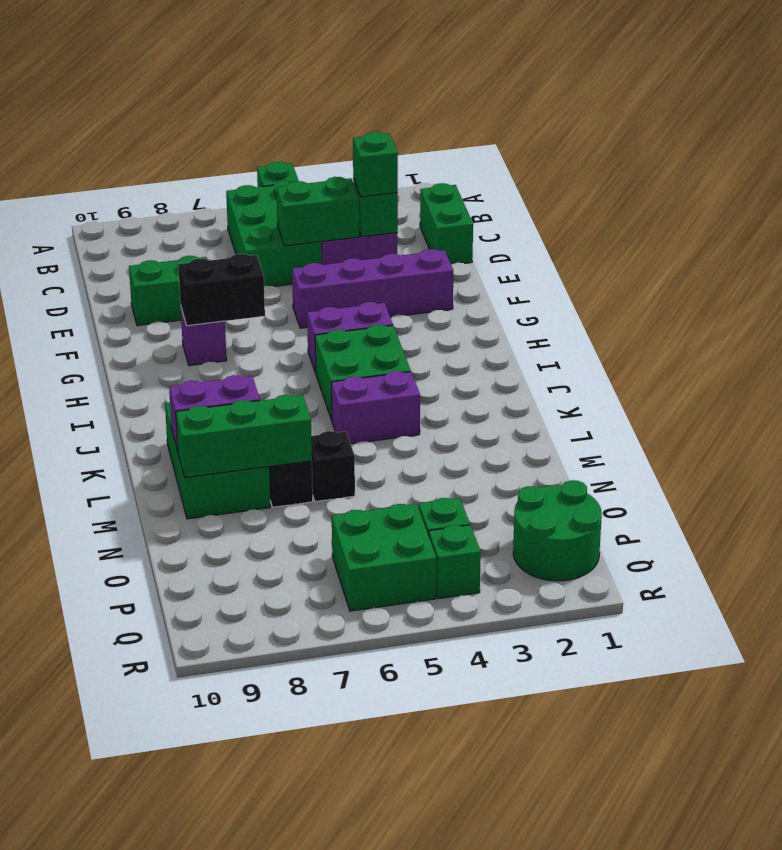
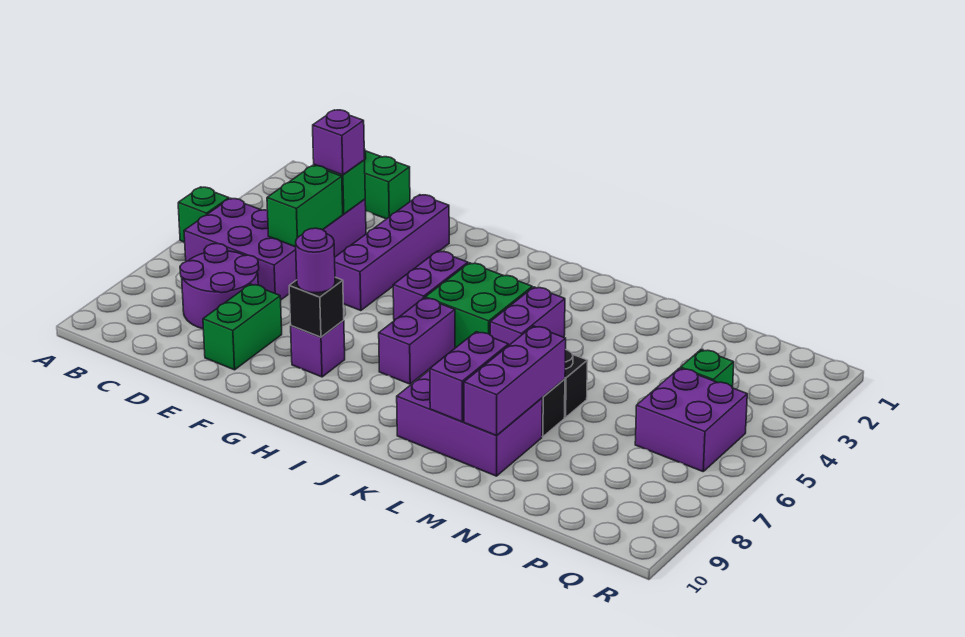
green 2x3 brick [226,181,321,286] -> purple 2x3 brick [184,198,297,300]
none -> purple 2x2 round brick [180,243,259,329]
green 1x1 brick [353,132,398,197] -> purple 1x1 brick [313,110,365,175]
black 1x2 brick [178,254,265,326] -> black 1x1 brick [289,277,344,337]
none -> purple 1x1 round brick [296,228,335,293]
none -> purple 1x2 brick [379,298,455,384]
green 2x3 brick [165,403,270,519] -> purple 2x3 brick [397,370,542,476]
green 1x3 brick [176,395,312,478] -> purple 1x3 brick [464,326,566,435]
green 2x2 round brick [513,480,602,581] -> none
green 2x2 brick [332,504,436,611] -> purple 2x2 brick [635,368,747,471]
green 1x1 brick [429,525,481,599] -> none

